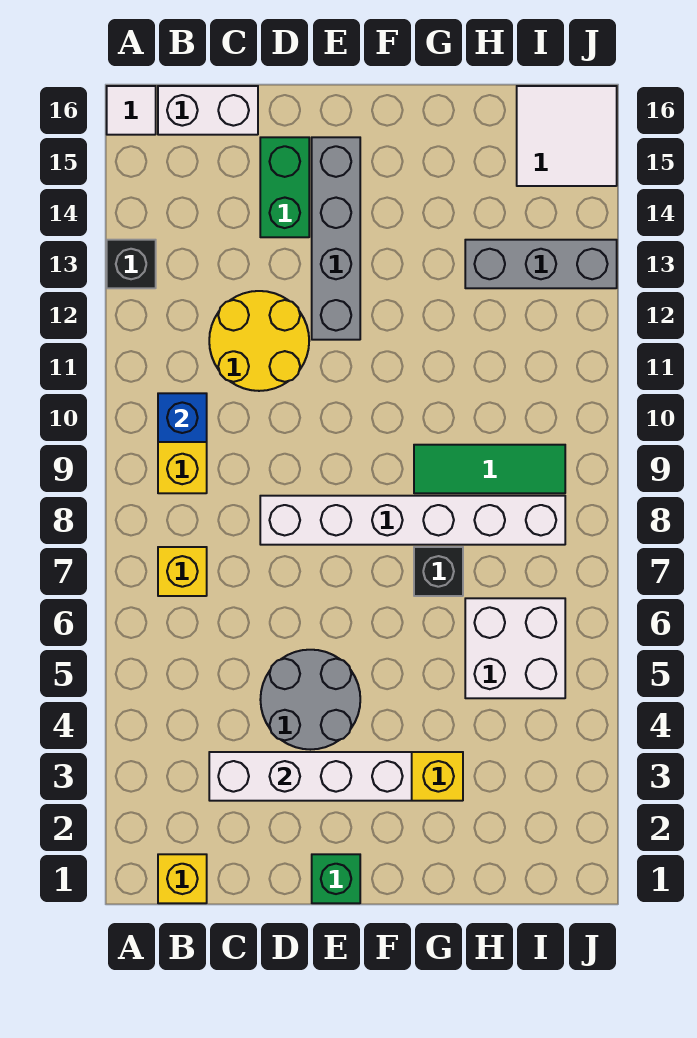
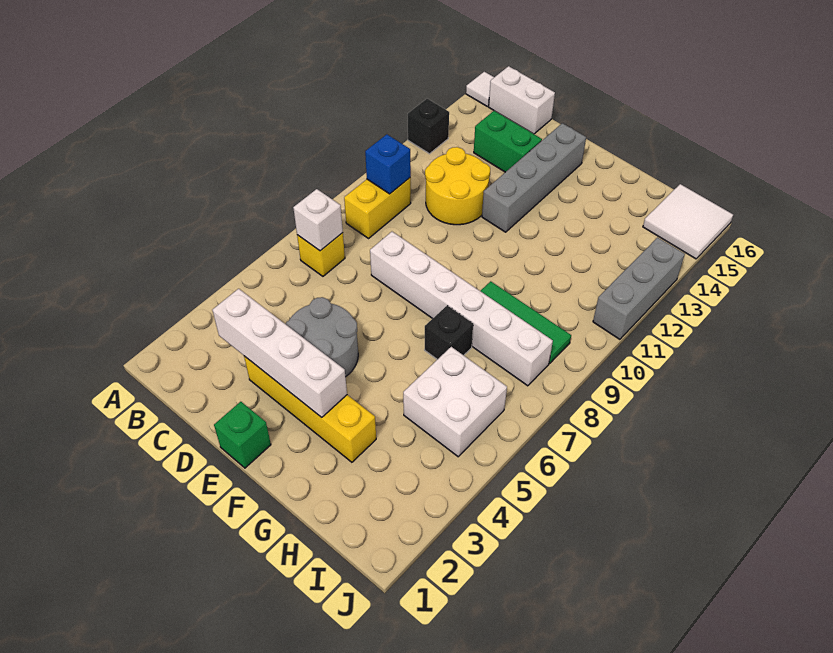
yellow 1x1 brick [158,854,207,903] -> none
none -> white 1x1 brick [293,189,343,251]
green 1x2 brick [260,137,309,237] -> green 1x2 brick turned to [474,111,542,172]
grey 1x3 brick [465,240,617,288] -> grey 1x3 brick turned to [593,237,685,339]

